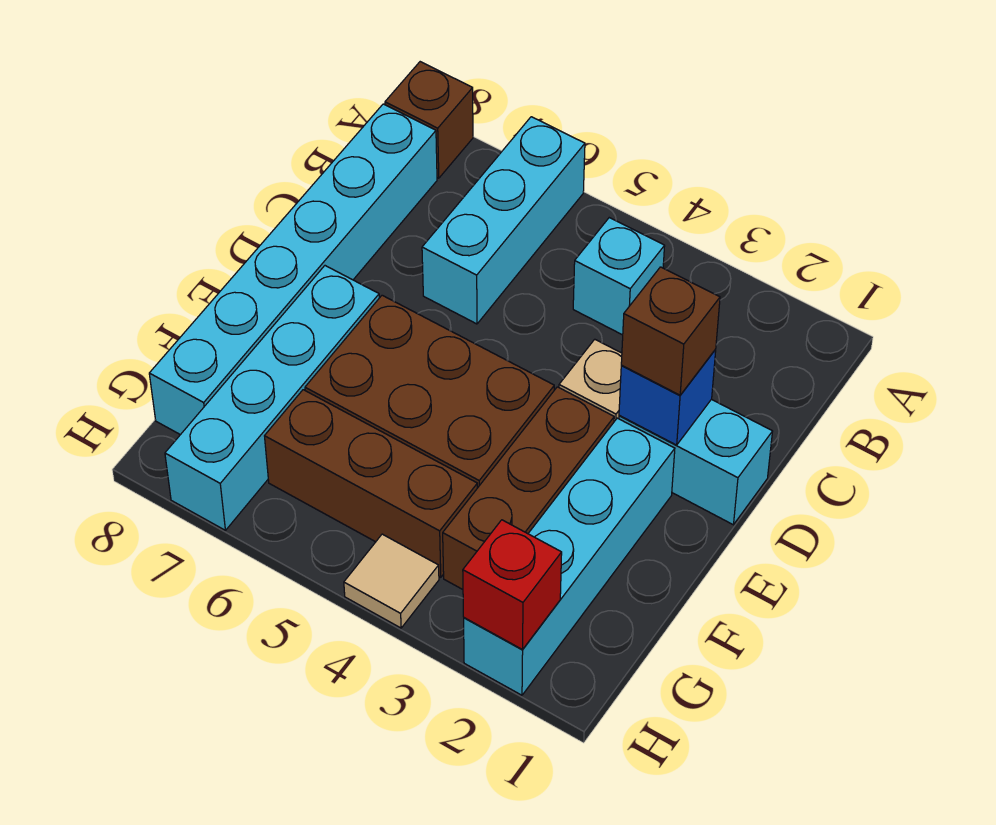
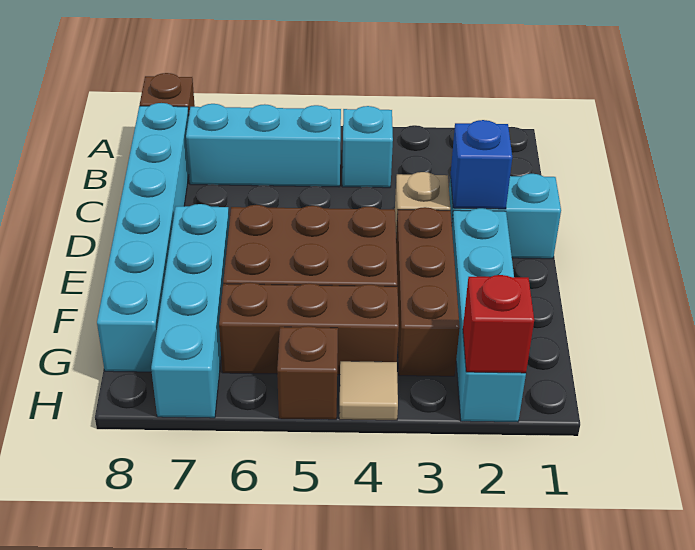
cyan 1x3 brick [422,117,585,324] -> cyan 1x3 brick turned to [186,104,341,187]
brown 1x1 brick [621,267,720,395] -> brown 1x1 brick moved to [277,326,338,420]

